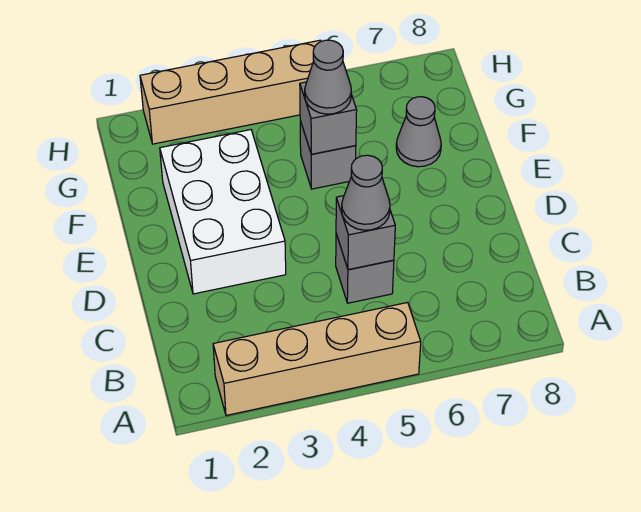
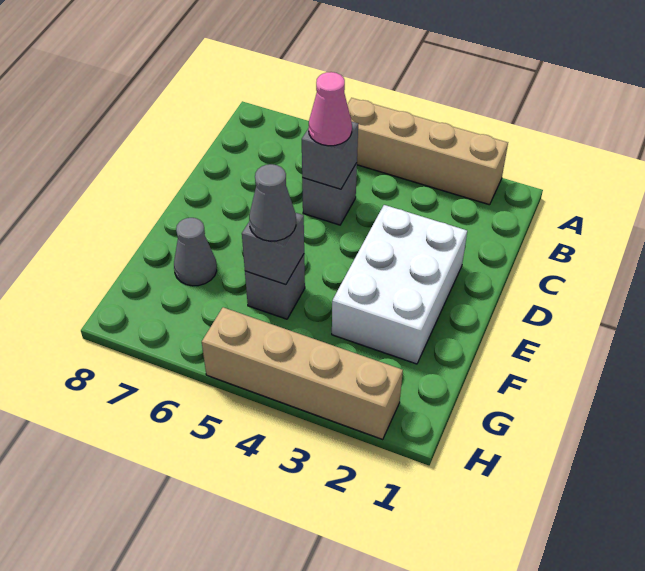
grey 1x1 cone [342,155,390,230] -> pink 1x1 cone [309,72,352,146]

